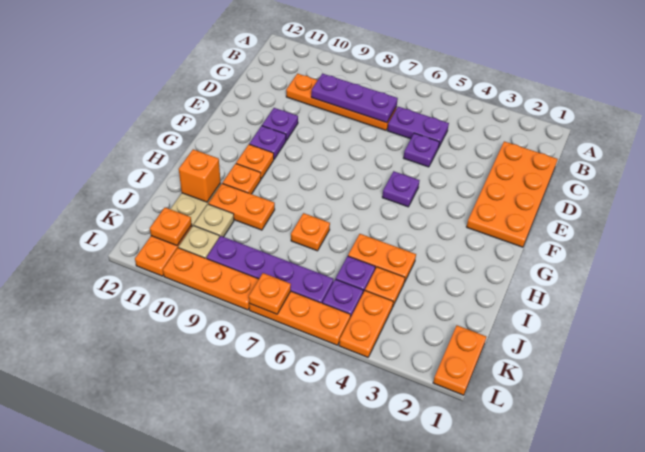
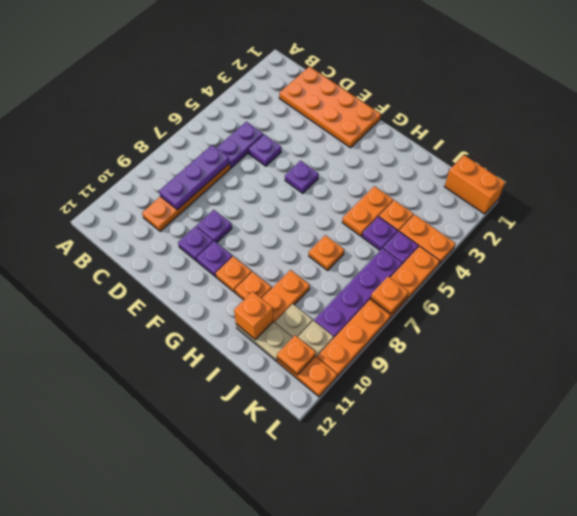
none -> purple 1x1 plate [197,210,232,243]
orange 1x2 plate [433,325,486,395] -> orange 1x2 brick [445,155,505,214]

